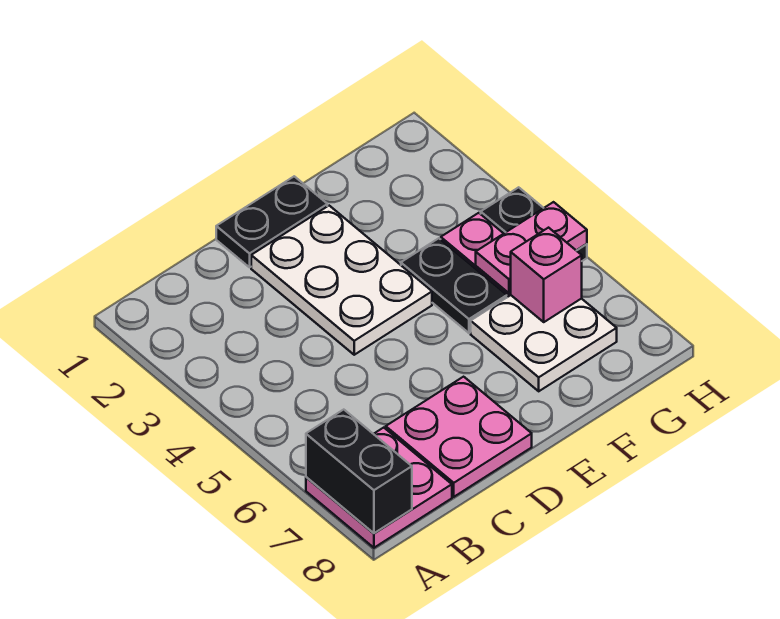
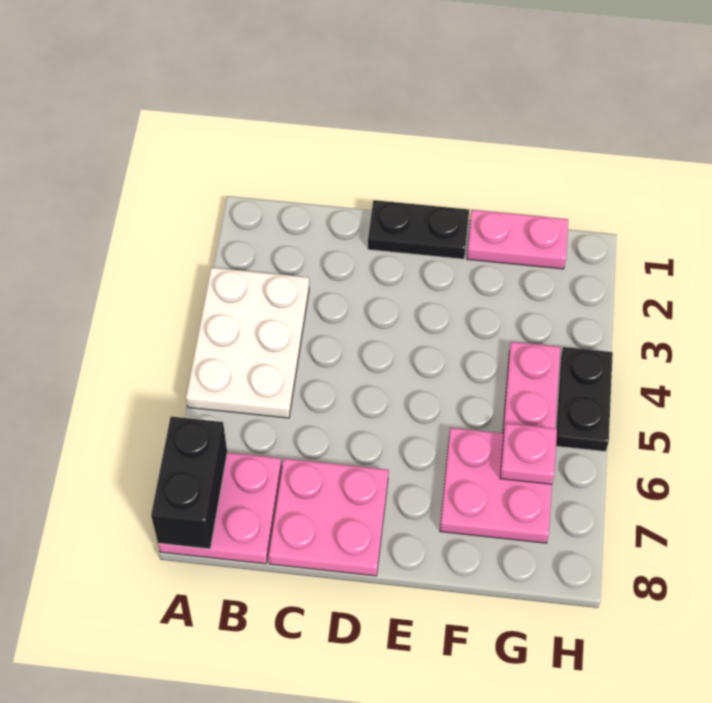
white 2x3 plate [251,206,432,355] -> white 2x3 plate moved to [186,268,309,418]
black 1x2 plate [401,238,507,333] -> none
white 2x2 plate [471,295,617,391] -> pink 2x2 plate [440,428,552,543]
pink 1x2 plate [476,202,587,293] -> pink 1x2 plate moved to [467,210,568,269]
pink 1x1 brick [510,228,582,322] -> pink 1x1 plate [500,423,557,484]

